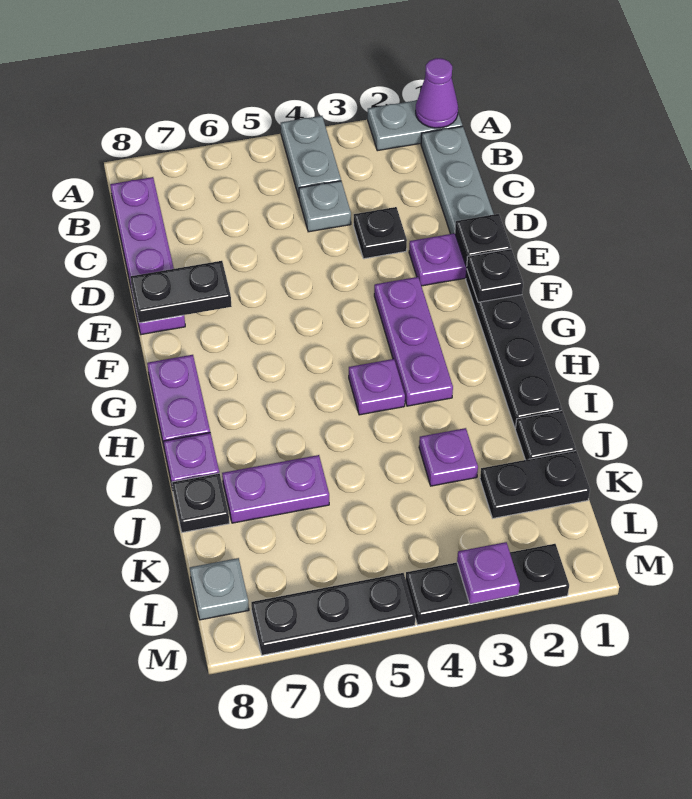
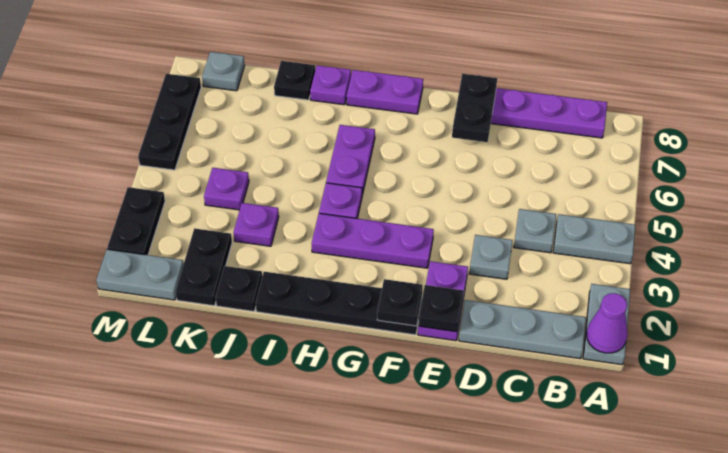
black 1x1 plate [354,207,407,259] -> grey 1x1 plate [469,235,513,279]
purple 1x2 plate [222,455,329,523] -> purple 1x2 plate moved to [326,125,375,195]
none -> grey 1x2 plate [96,249,183,300]
black 1x3 plate [406,544,569,625] -> black 1x2 plate [107,187,165,255]
purple 1x1 plate [457,542,520,604] -> purple 1x1 plate moved to [204,168,249,210]

